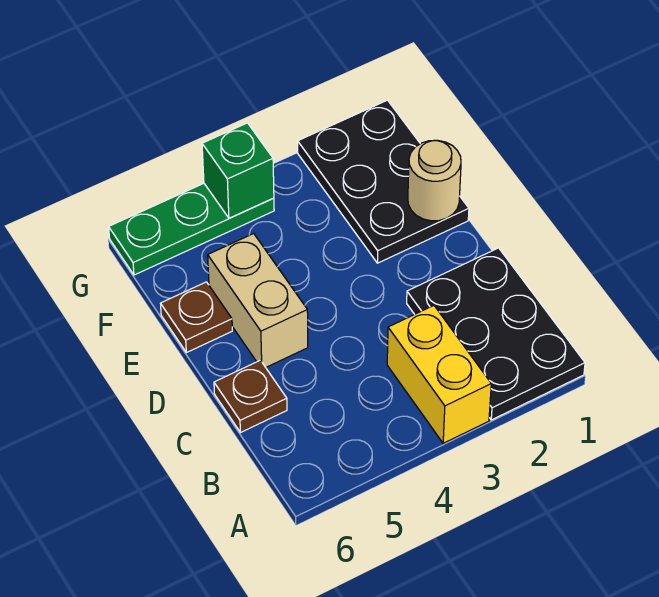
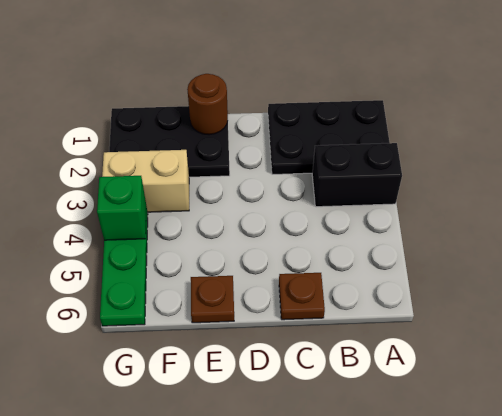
yellow 1x2 brick [387,306,491,443] -> black 1x2 brick [312,143,402,207]
tan 1x2 brick [208,234,308,367] -> tan 1x2 brick moved to [102,150,189,212]
tan 1x1 round brick [408,140,461,221] -> brown 1x1 round brick [187,74,228,135]

